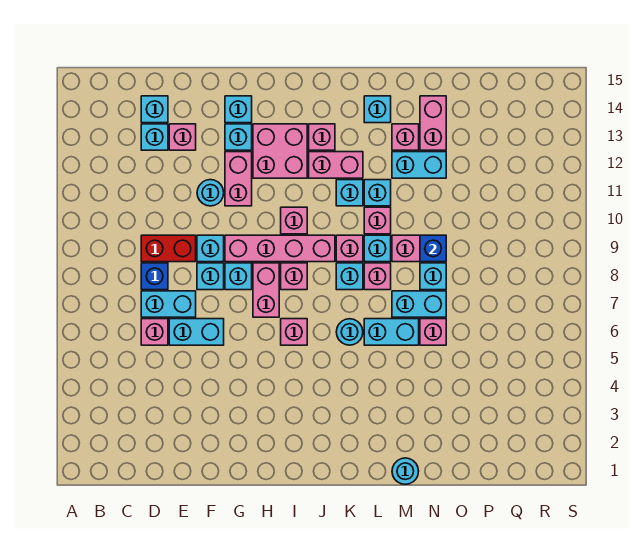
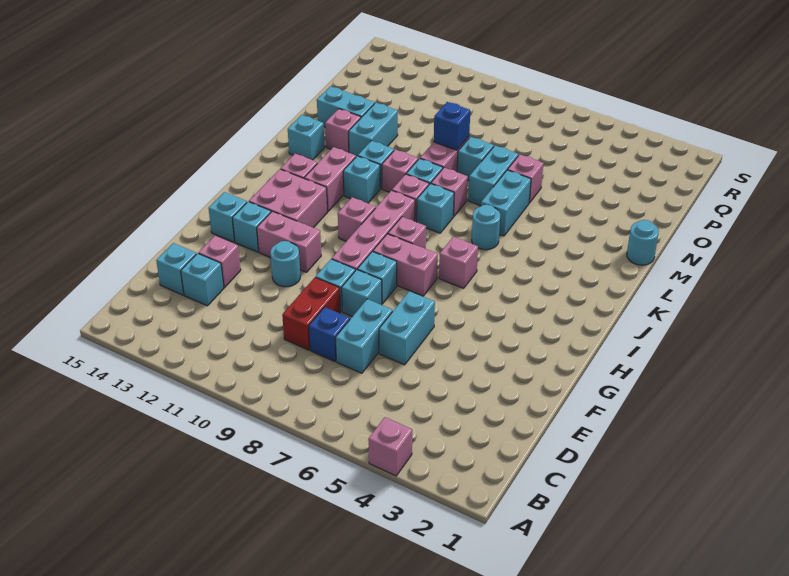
pink 1x1 brick [141,319,168,345] -> pink 1x1 brick moved to [368,417,412,476]
pink 1x2 brick [420,96,446,150] -> cyan 1x2 brick [317,86,375,127]

